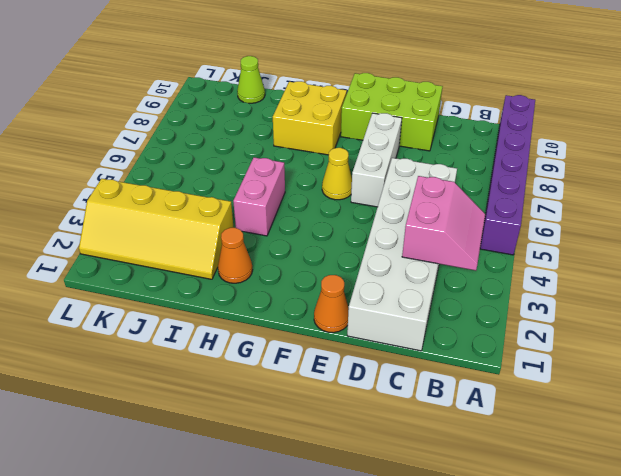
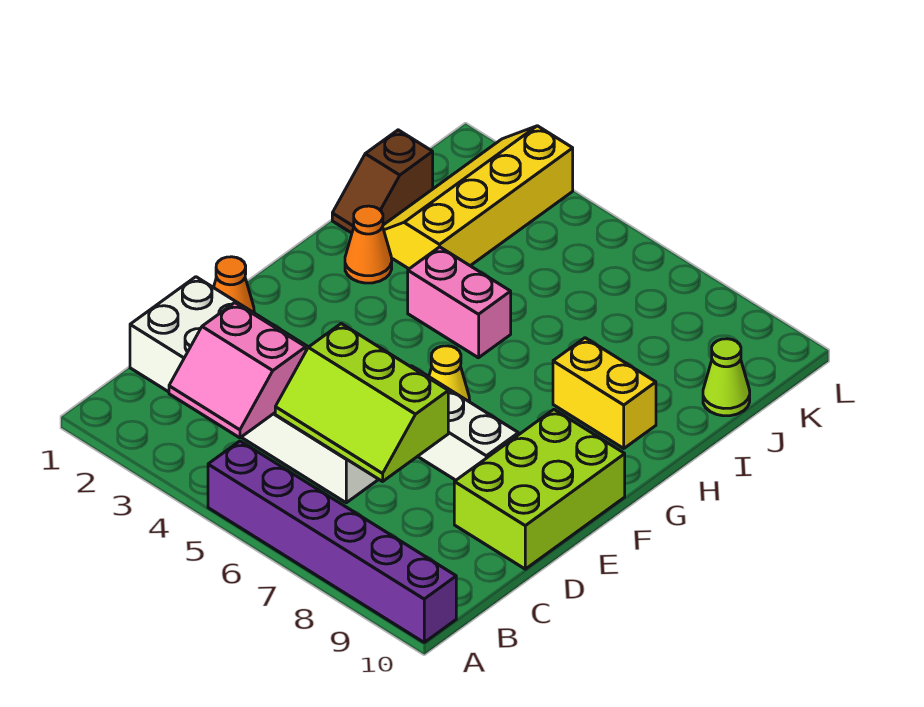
none -> lime 2x3 slope [275,324,448,481]
yellow 2x2 brick [273,81,347,155] -> yellow 1x2 brick [553,338,656,448]
none -> brown 1x2 slope [332,130,433,233]

